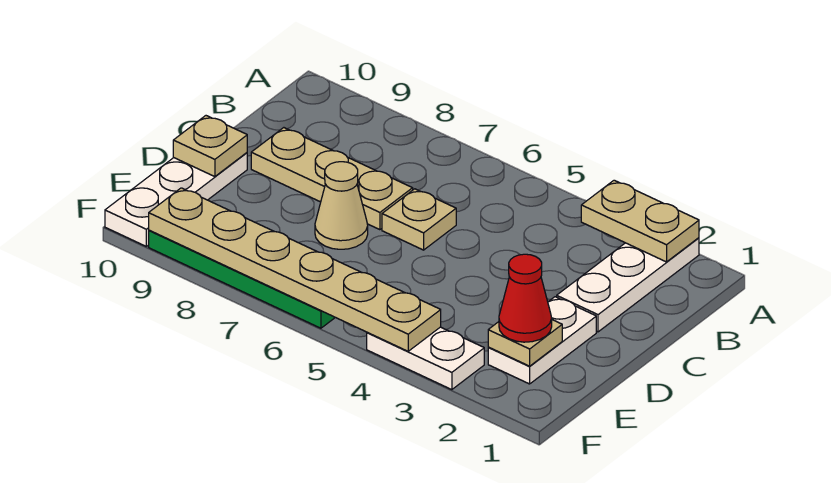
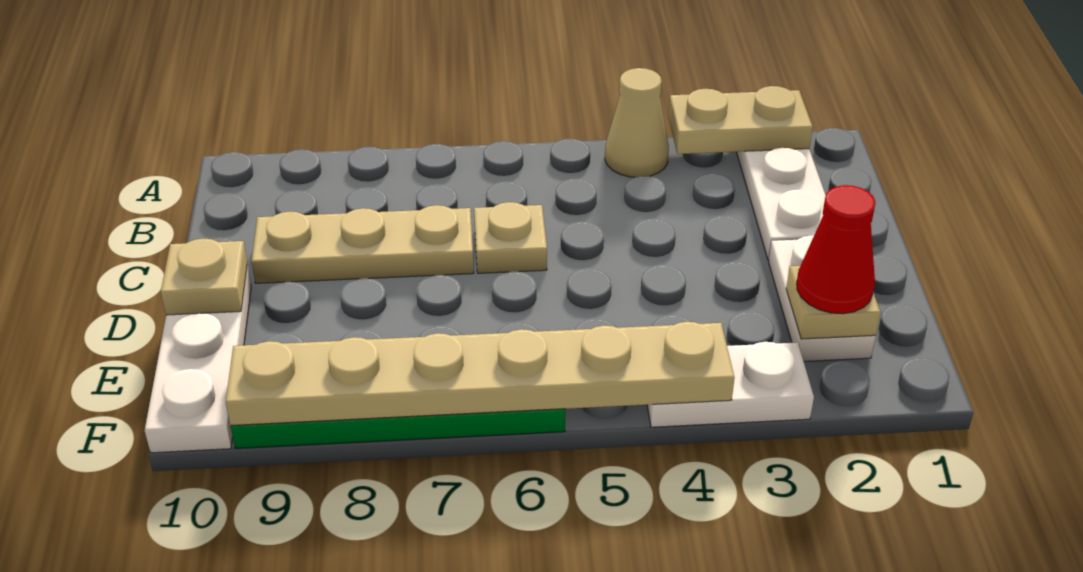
tan 1x1 cone [315,162,368,249] -> tan 1x1 cone moved to [605,68,669,177]

